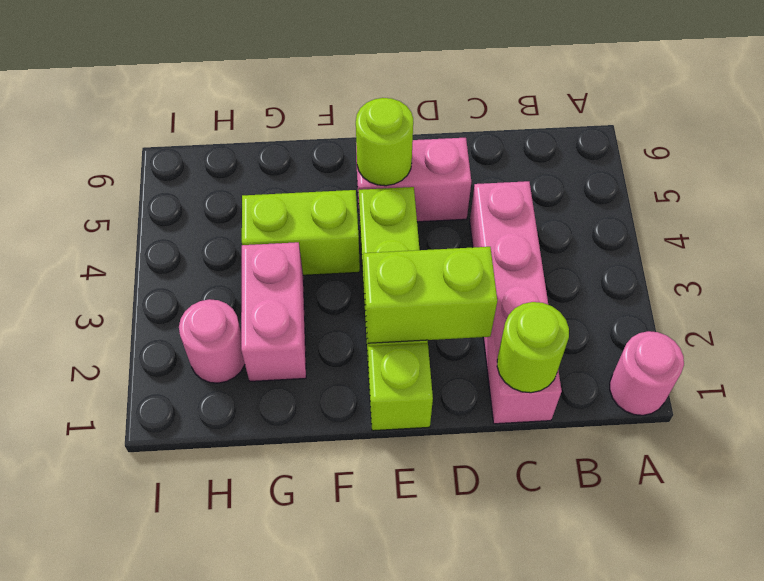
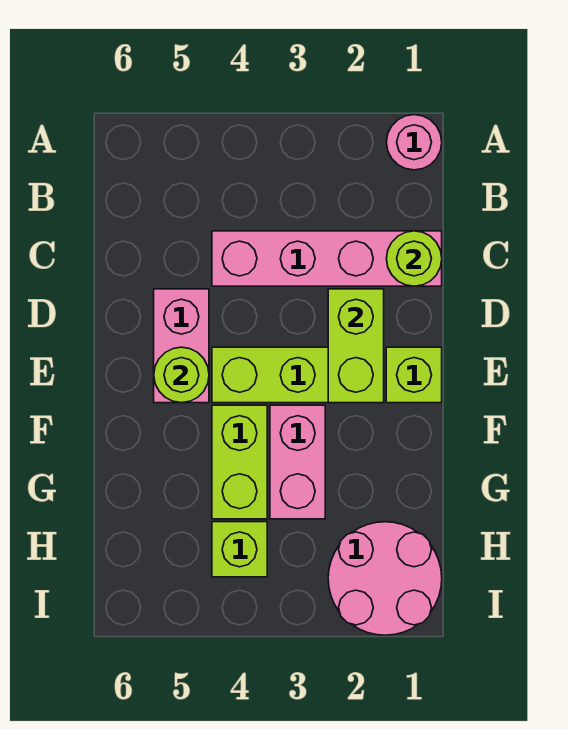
pink 1x2 brick [241,242,306,381] -> pink 1x2 brick turned to [270,405,325,519]
pink 1x1 round brick [179,299,245,383] -> pink 2x2 round brick [328,522,442,635]
none -> lime 1x1 brick [212,522,267,577]

